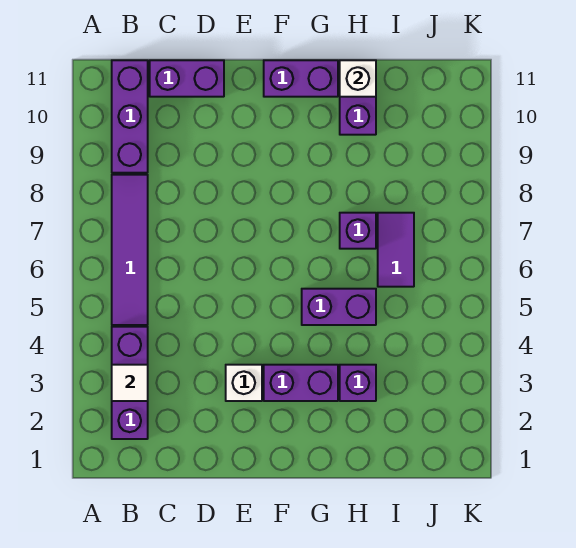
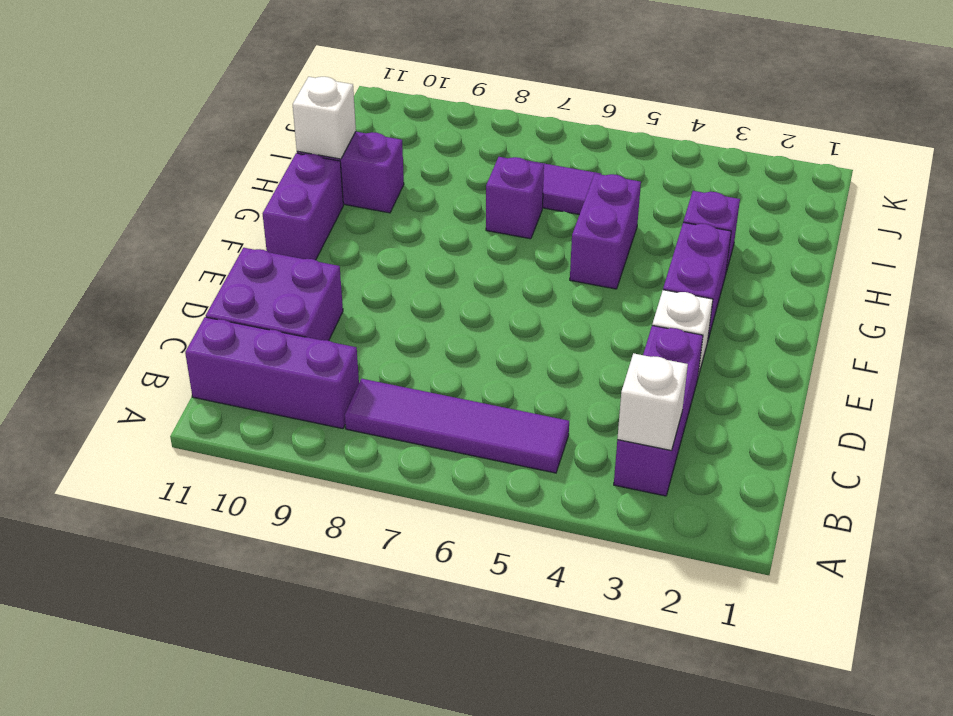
purple 1x3 brick [112,327,148,439] -> purple 1x3 brick turned to [614,326,703,496]
white 1x1 tile [112,365,148,401] -> white 1x1 brick [617,353,688,451]
purple 1x2 brick [150,60,224,97] -> purple 2x2 brick [206,248,343,341]

